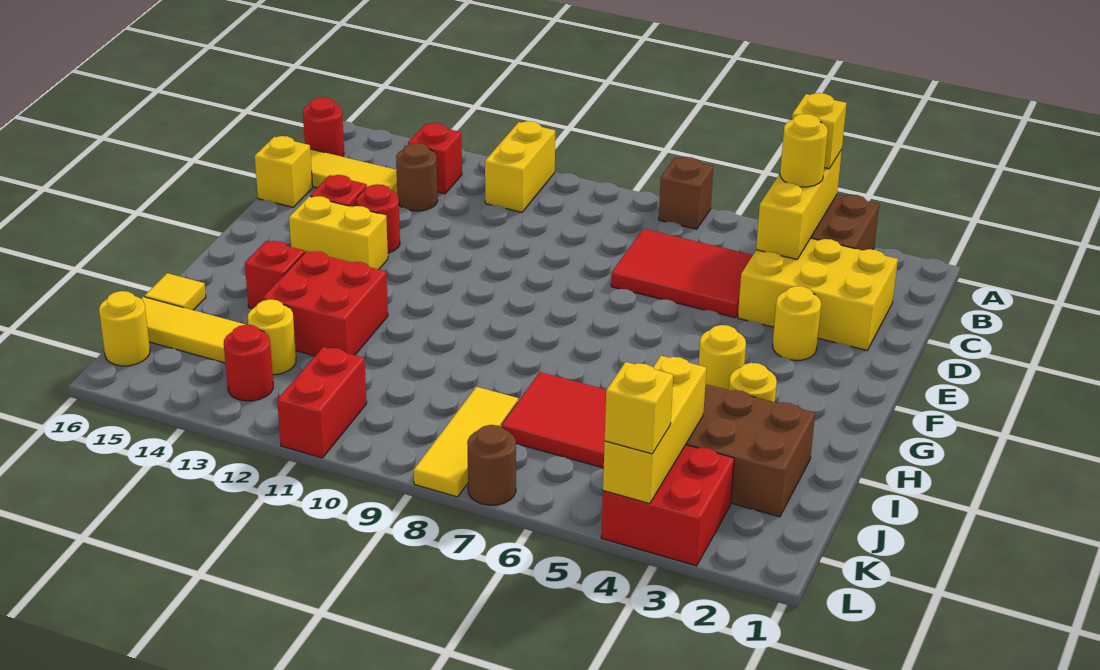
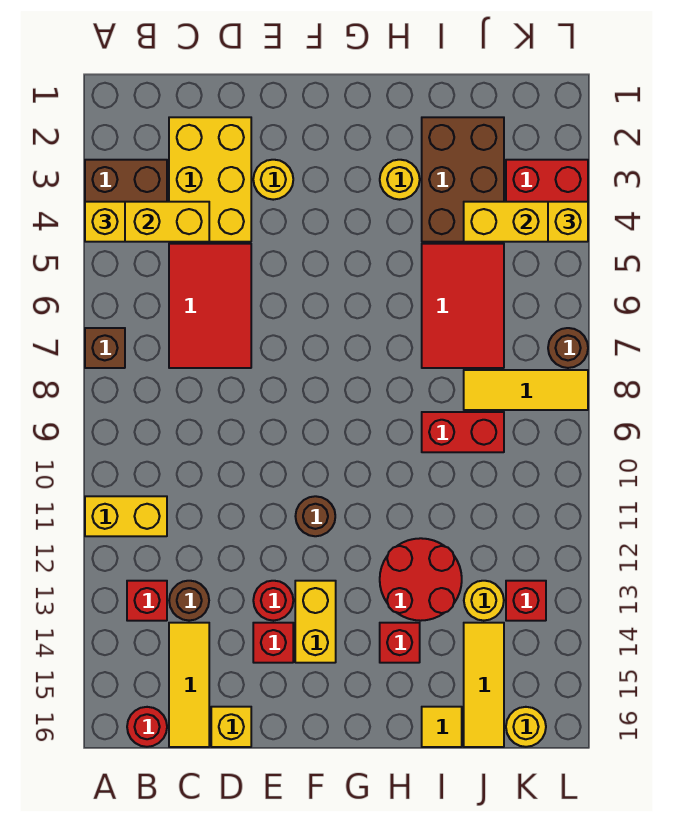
yellow 1x1 round brick [780,114,828,187] -> none
none -> brown 1x1 round brick [295,496,335,536]
yellow 1x1 round brick [699,325,746,390] -> none
red 2x2 brick [263,251,388,356] -> red 2x2 round brick [380,538,462,621]
red 1x2 brick [277,347,367,458] -> red 1x2 brick moved to [422,412,504,452]
red 1x1 round brick [224,325,273,401] -> red 1x1 brick [506,581,546,621]

